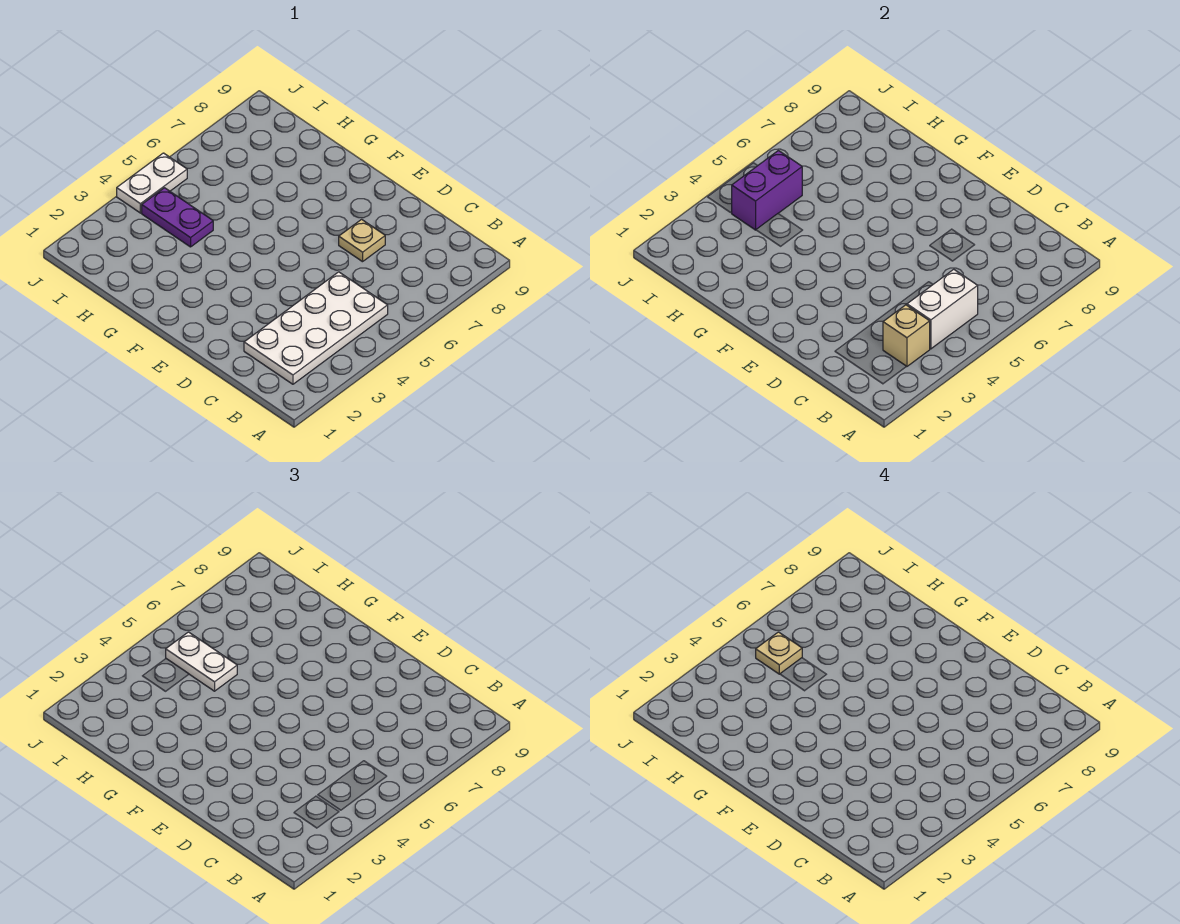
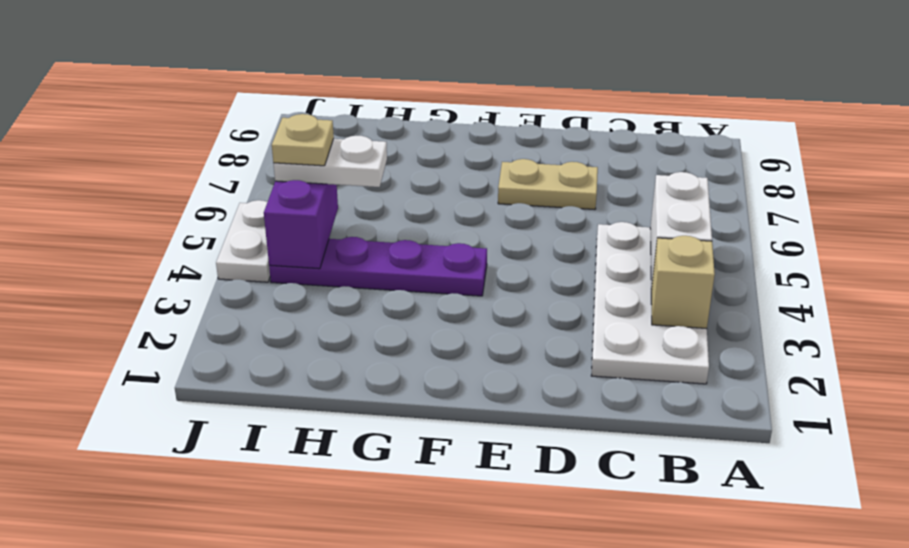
tan 1x1 plate [339,219,385,262] -> tan 1x2 plate [498,159,598,210]
purple 1x2 plate [142,188,213,247] -> purple 1x4 plate [269,237,487,296]

